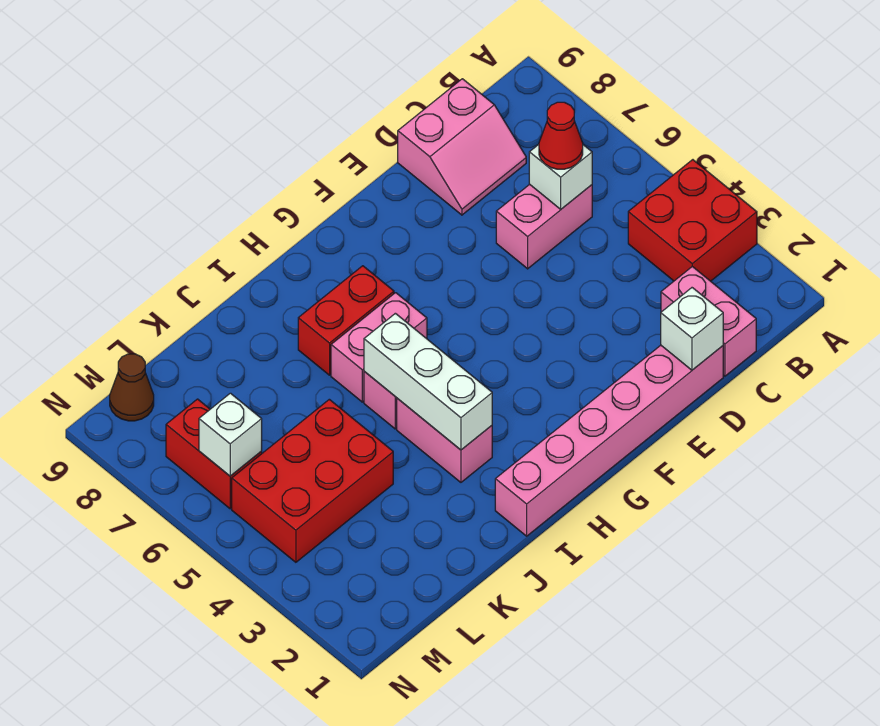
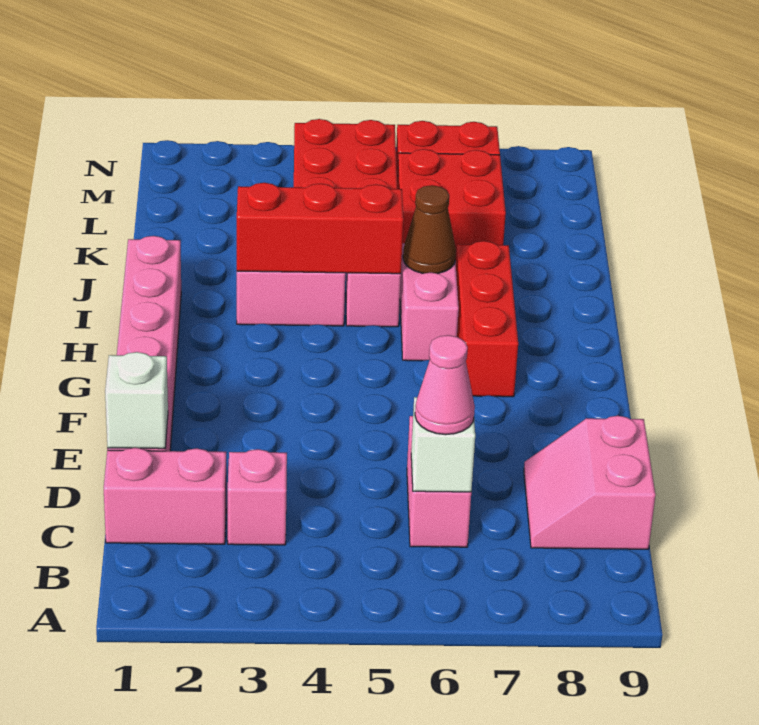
red 2x2 brick [628,160,757,281] -> red 2x2 brick moved to [397,149,506,262]
none -> pink 1x1 brick [228,449,287,545]
red 1x1 cone [539,102,583,169] -> pink 1x1 cone [415,335,475,435]
red 1x2 brick [298,266,394,375] -> red 1x3 brick [456,241,518,397]
white 1x3 brick [364,313,492,450] -> red 1x3 brick [237,183,403,274]
white 1x1 brick [199,393,262,476] -> none
brown 1x1 cone [110,354,154,421] -> brown 1x1 cone moved to [403,185,456,274]

